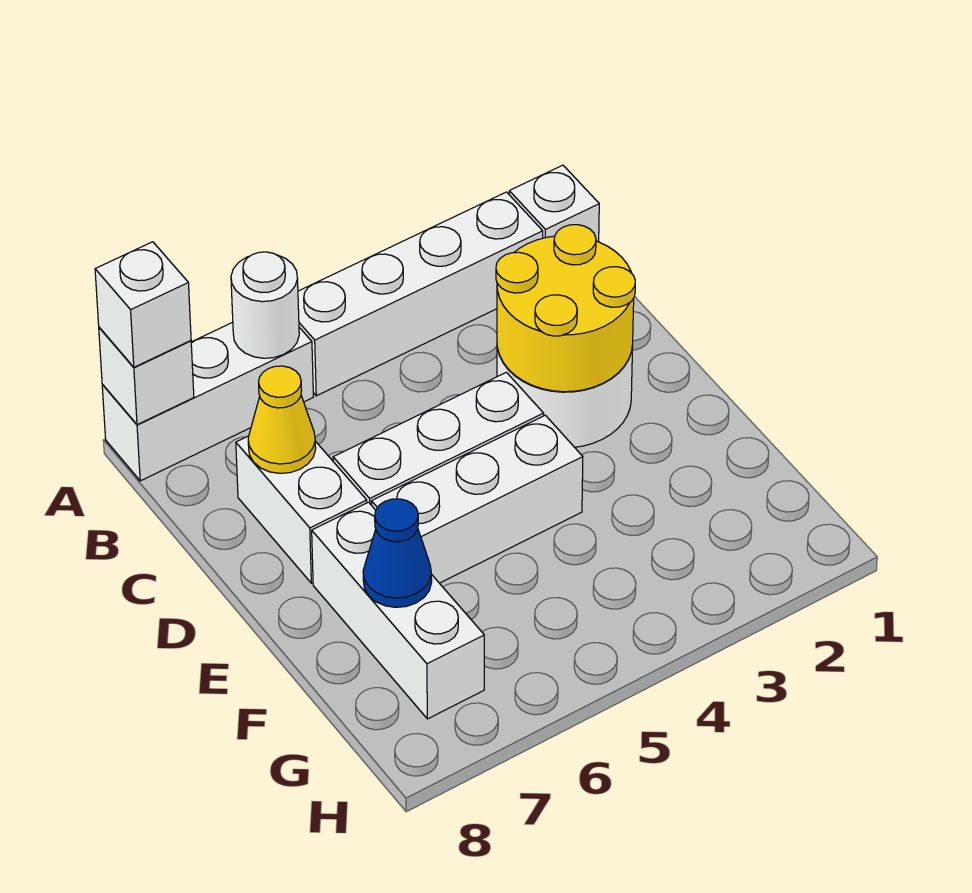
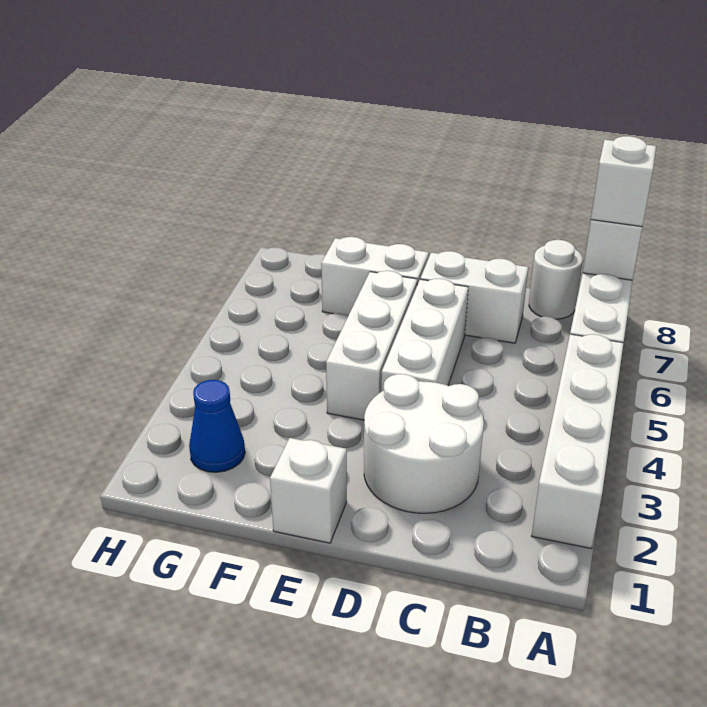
white 1x1 brick [509,165,599,242] -> white 1x1 brick moved to [270,438,347,543]
white 1x1 round brick [231,252,299,358] -> white 1x1 round brick moved to [529,240,583,319]
yellow 2x2 round brick [496,225,635,392] -> none
yellow 1x1 cone [248,366,316,473] -> none
white 1x3 brick [312,502,484,719] -> white 1x2 brick [321,237,429,316]
blue 1x1 cone [363,499,432,607] -> blue 1x1 cone moved to [189,380,245,472]

